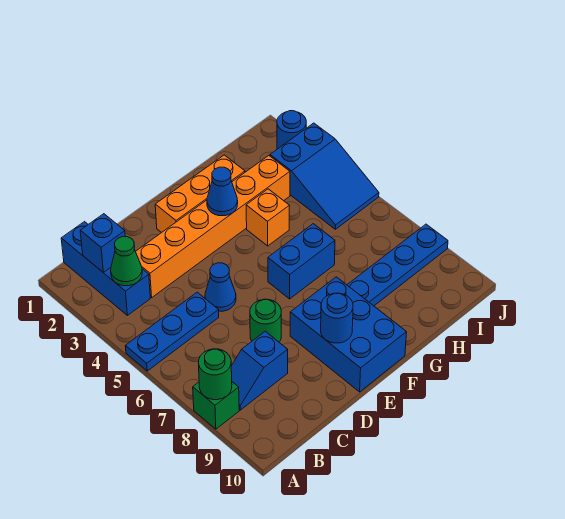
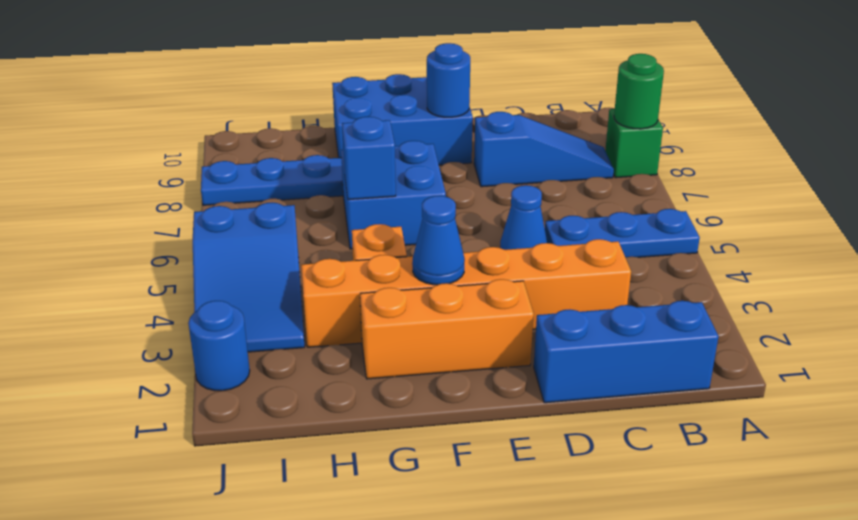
blue 1x3 brick [61,222,150,315] -> blue 1x3 brick turned to [534,301,719,403]
blue 1x1 brick [80,214,125,272] -> blue 1x1 brick moved to [342,117,396,200]
green 1x1 cone [111,237,142,286] -> none
blue 1x2 slope [231,331,288,410] -> blue 1x3 slope [474,112,614,187]
green 1x1 round brick [250,299,281,342] -> none
blue 2x3 brick [290,277,407,392] -> blue 2x3 brick turned to [332,74,473,165]
blue 1x2 brick [268,224,335,299] -> blue 2x2 brick [341,141,446,249]
blue 2x3 slope [270,123,379,229] -> blue 2x3 slope turned to [193,203,305,352]

